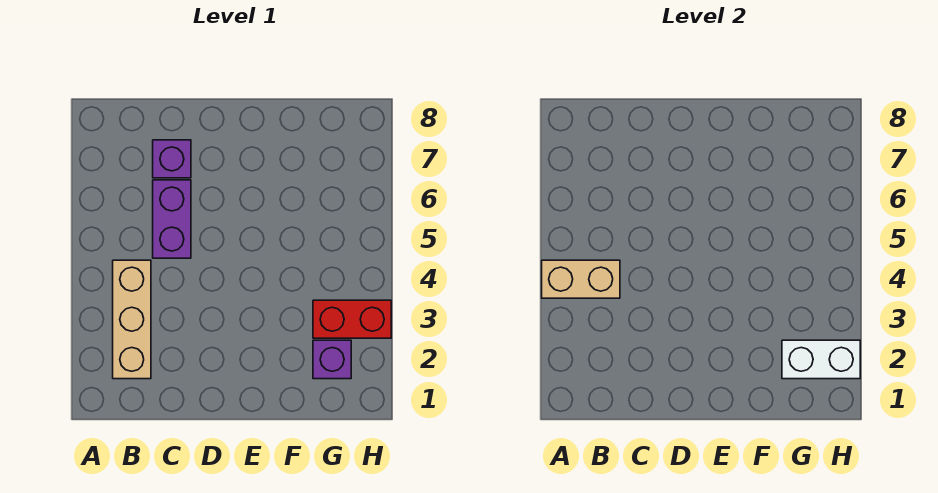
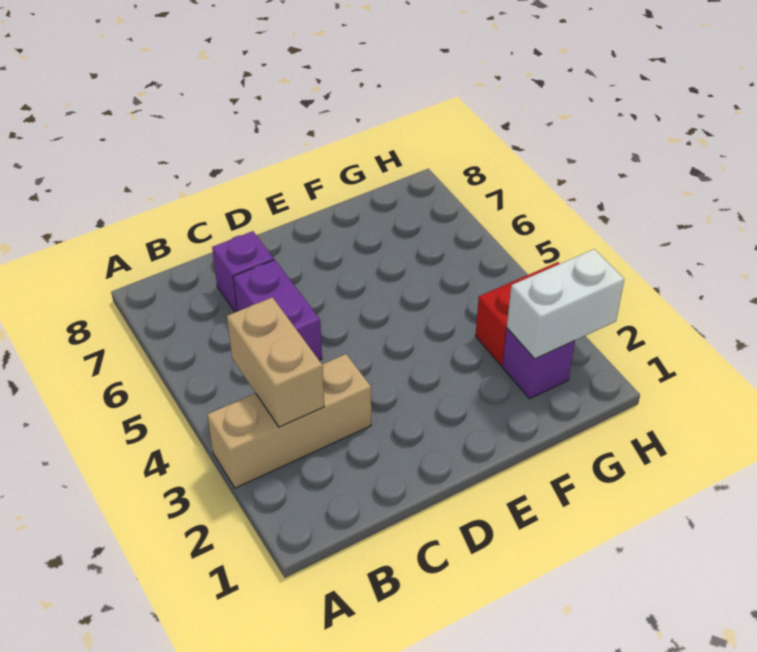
tan 1x2 brick [542,260,620,298] -> tan 1x2 brick turned to [227,297,324,427]
tan 1x3 brick [113,260,151,379] -> tan 1x3 brick turned to [207,354,371,488]

